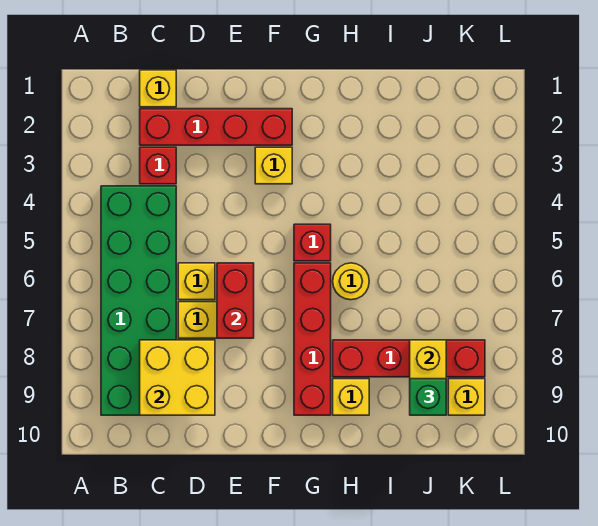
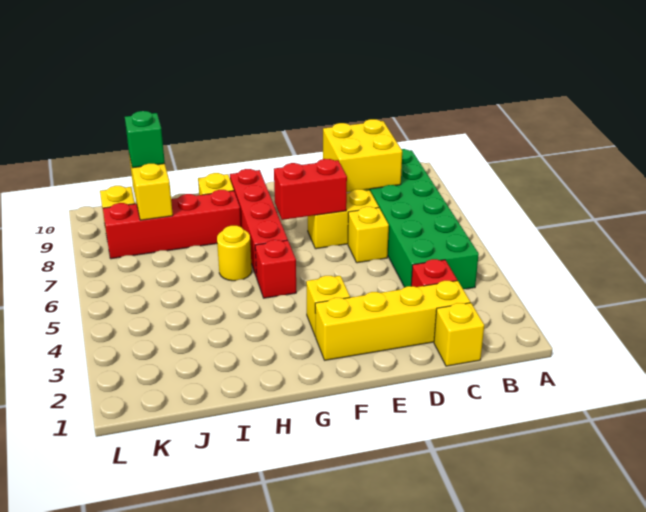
red 1x4 brick [140,109,292,145] -> yellow 1x4 brick [315,281,470,360]
red 1x2 brick [217,263,254,338] -> red 1x2 brick turned to [274,159,347,220]

